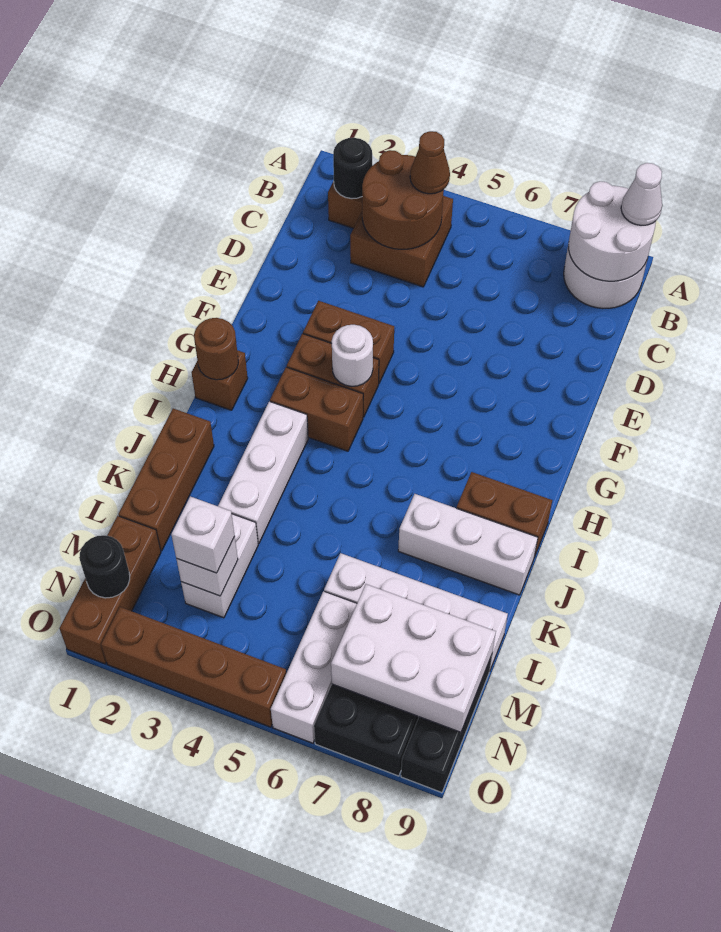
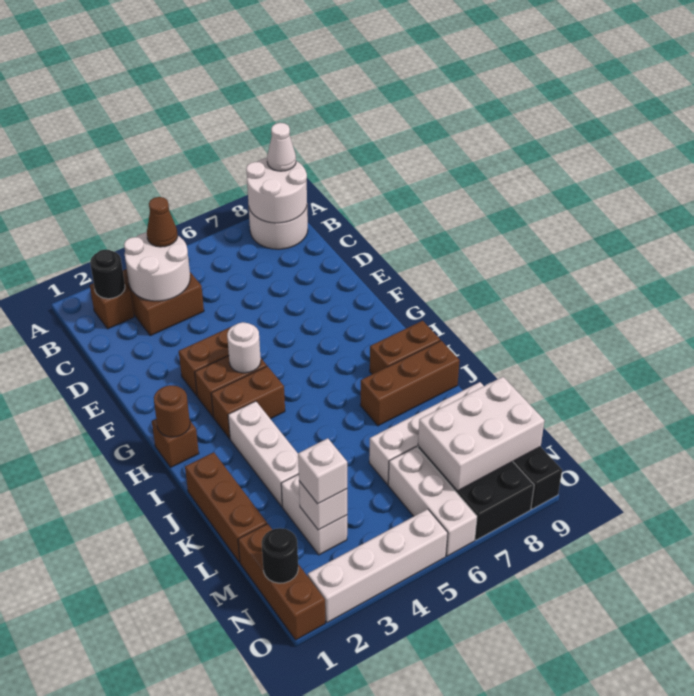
brown 2x2 round brick [362,150,444,249] -> white 2x2 round brick [124,232,190,301]
white 1x3 brick [398,494,538,595] -> brown 1x3 brick [360,341,460,426]
brown 1x4 brick [101,607,286,727] -> white 1x4 brick [308,509,448,623]

